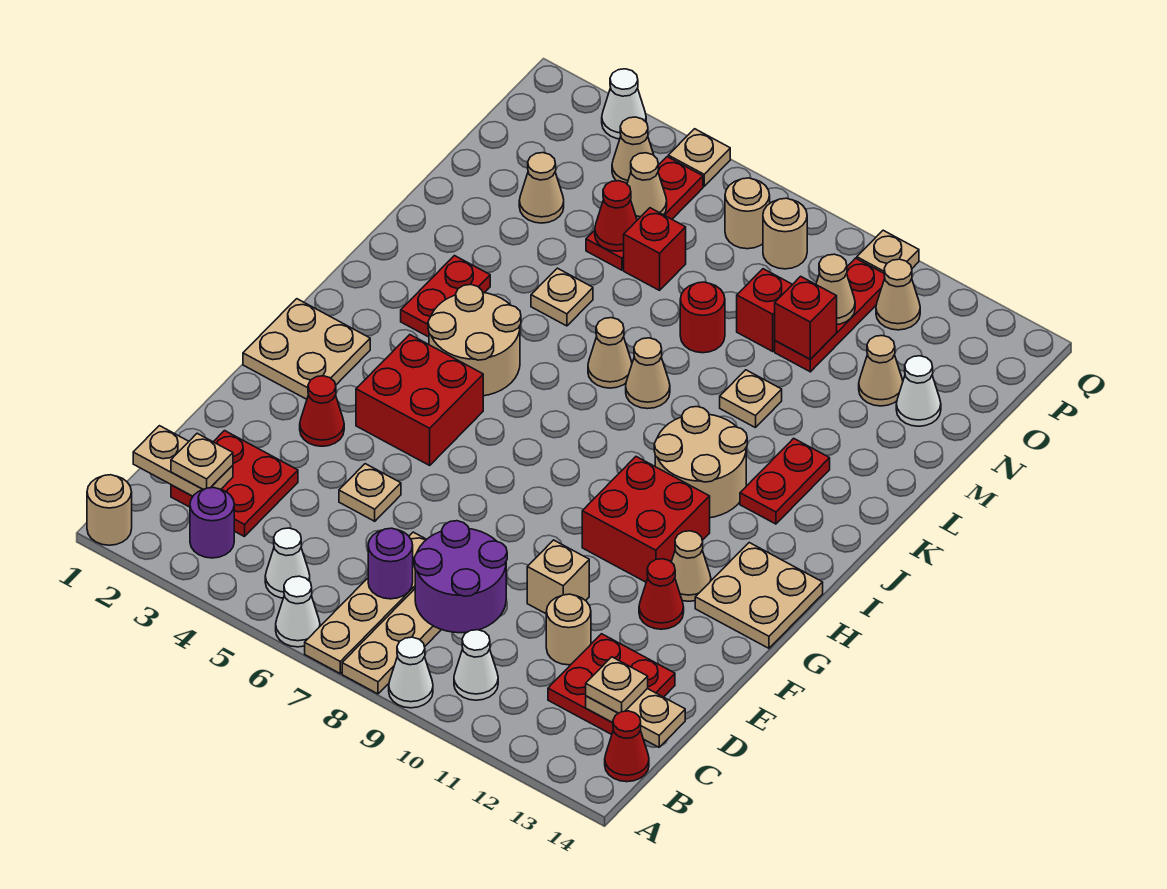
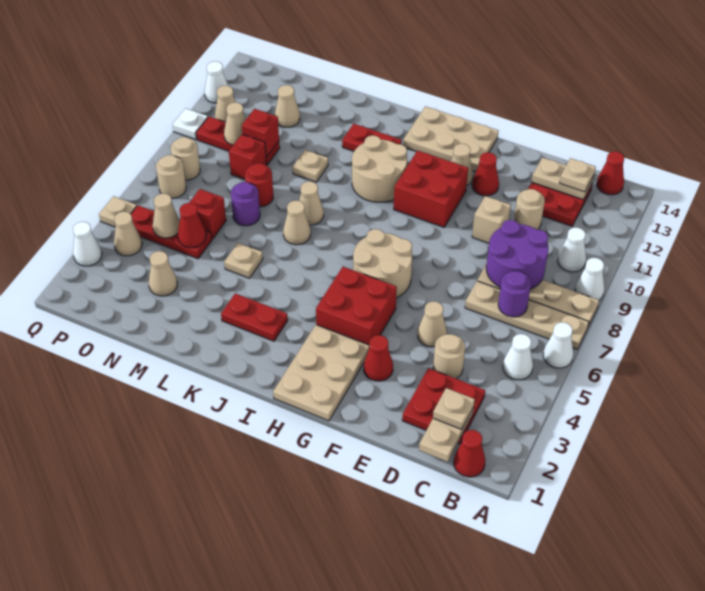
tan 1x1 round brick [87,475,132,545] -> tan 1x1 round brick moved to [433,334,465,379]
none -> red 1x1 cone [454,430,485,477]
purple 1x1 round brick [190,488,234,558] -> purple 1x1 round brick moved to [231,182,260,226]
tan 1x2 plate [586,689,685,747] -> tan 1x2 plate turned to [532,158,594,200]
tan 1x1 plate [339,464,401,521] -> tan 1x1 cone [418,301,447,347]
tan 2x2 plate [243,299,370,399] -> tan 2x3 plate [273,325,369,421]
tan 2x2 plate [695,543,823,648] -> tan 2x3 plate [403,106,498,171]
tan 2x2 round brick [428,285,521,396] -> tan 2x2 round brick moved to [353,229,412,298]
white 1x1 cone [896,356,941,426] -> white 1x1 cone moved to [205,61,228,103]
tan 1x1 plate [857,230,919,273] -> white 1x1 plate [173,108,208,139]

